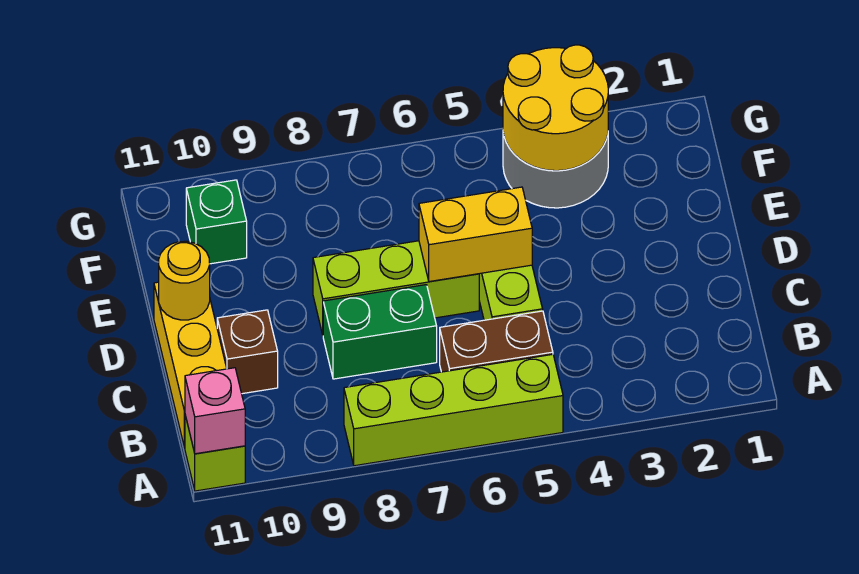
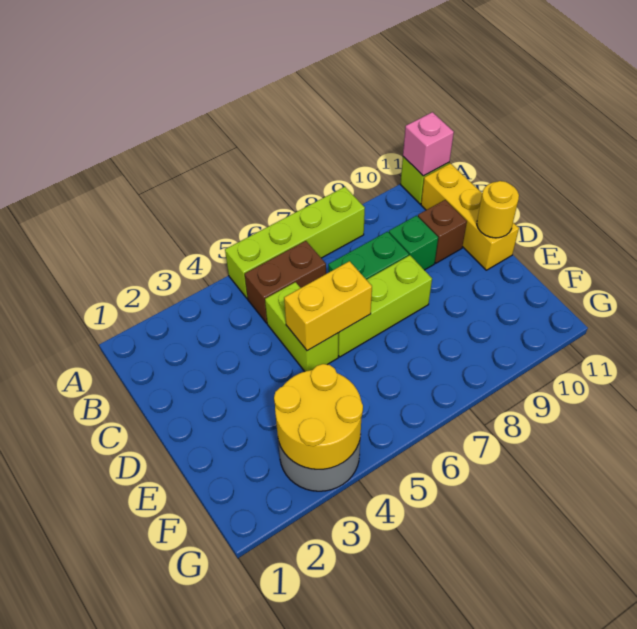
green 1x1 brick [186,180,247,264] -> green 1x1 brick moved to [389,216,438,270]

